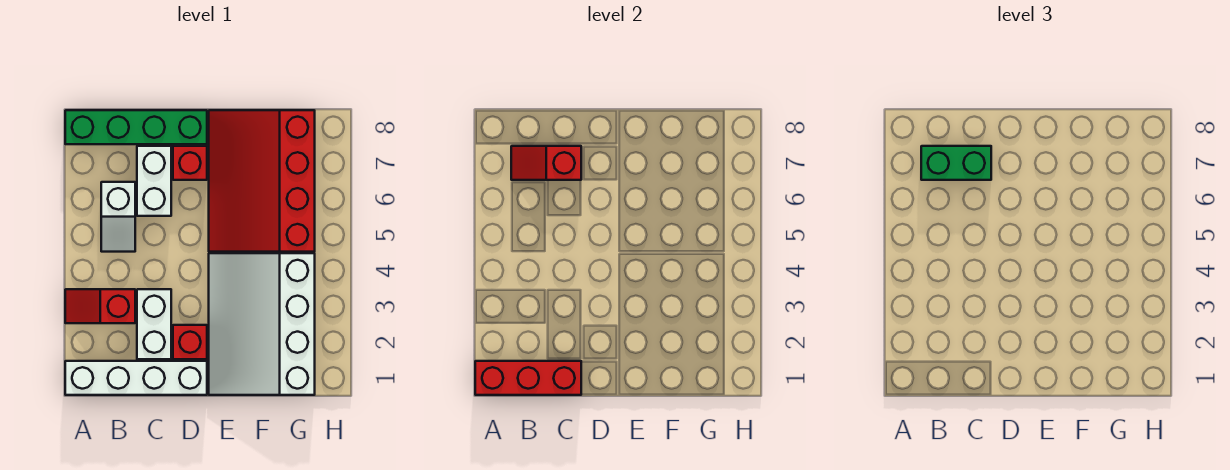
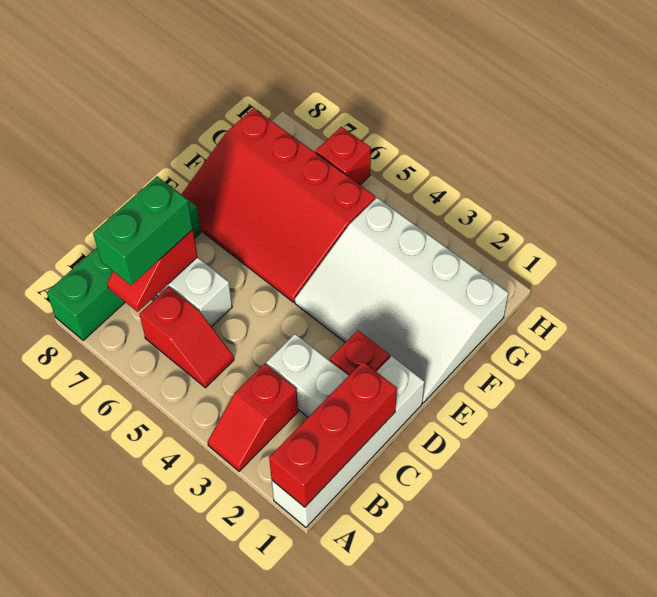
white 1x2 slope [101,182,135,252] -> red 1x2 slope [139,287,234,388]
red 1x1 brick [173,146,207,180] -> red 1x1 brick moved to [315,127,371,185]

